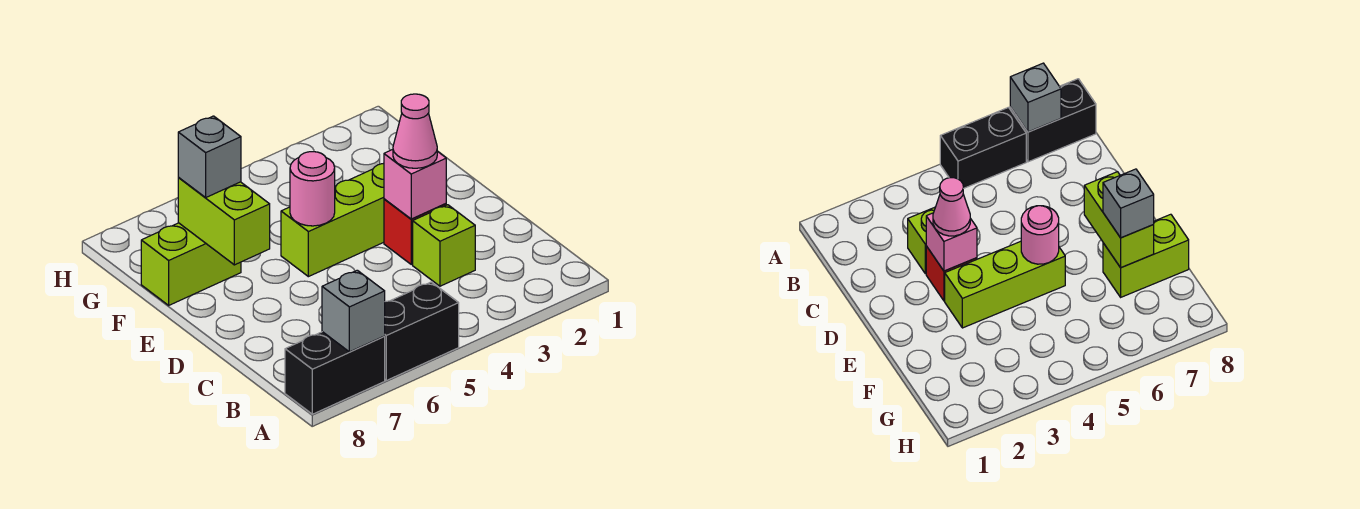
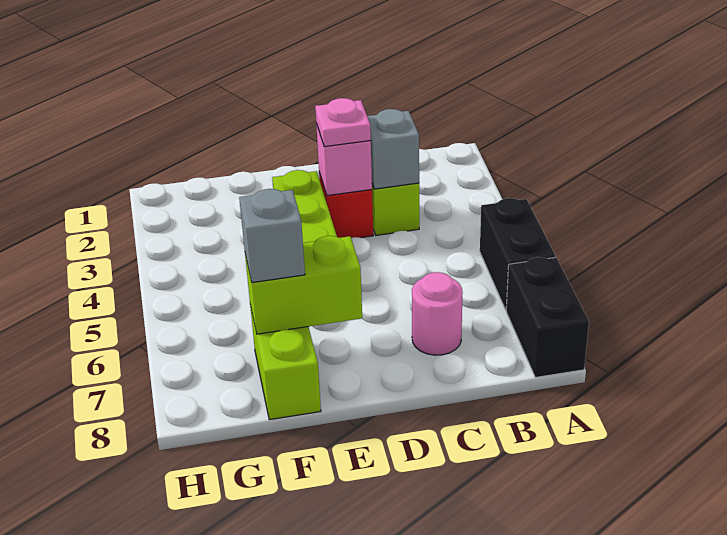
grey 1x1 brick [322,270,385,352] -> grey 1x1 brick moved to [367,109,419,189]
pink 1x1 cone [393,94,437,168] -> pink 1x1 plate [315,98,371,147]
pink 1x1 round brick [290,152,335,226] -> pink 1x1 round brick moved to [412,272,463,355]

